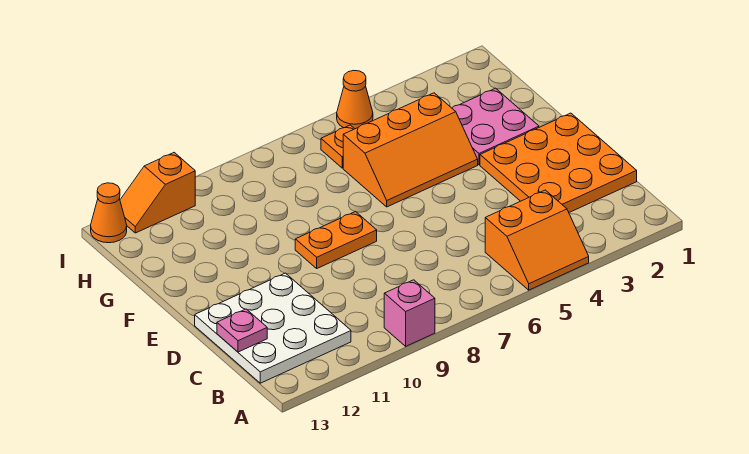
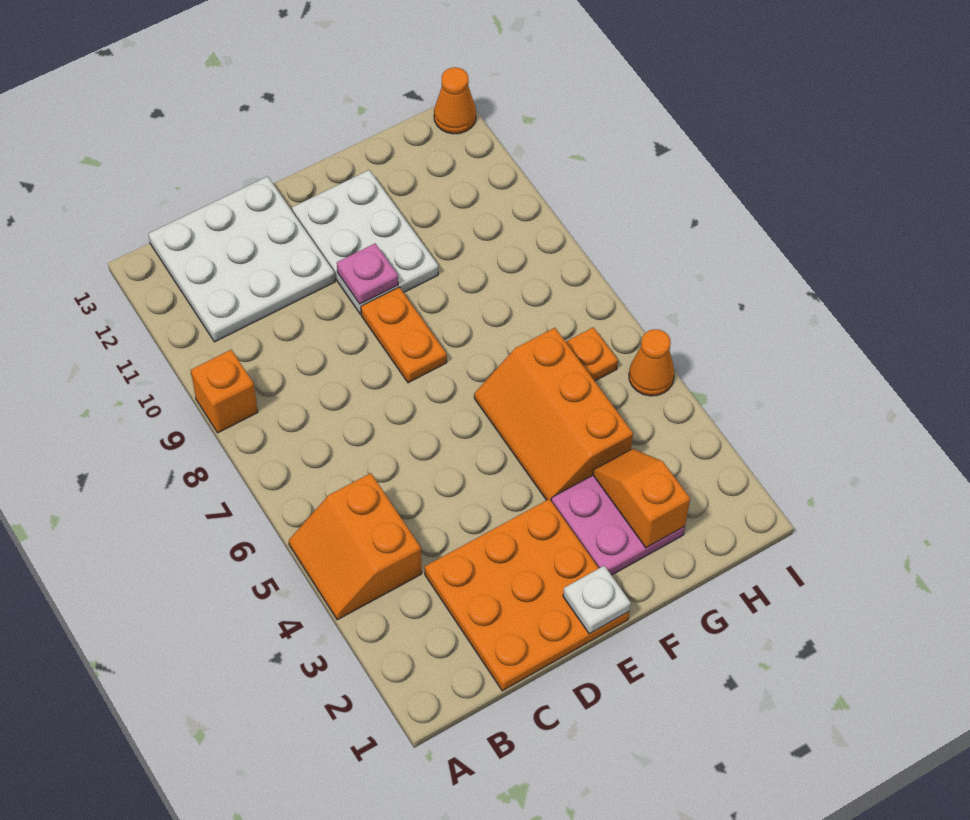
pink 1x1 brick [384,280,435,346] -> orange 1x1 brick [191,350,258,433]
pink 1x1 plate [217,309,267,352] -> pink 1x1 plate moved to [337,244,398,304]
none -> white 1x1 plate [563,566,631,634]
none -> white 2x3 plate [292,170,438,314]
orange 1x2 slope [120,153,195,233] -> orange 1x2 slope moved to [593,449,690,548]

